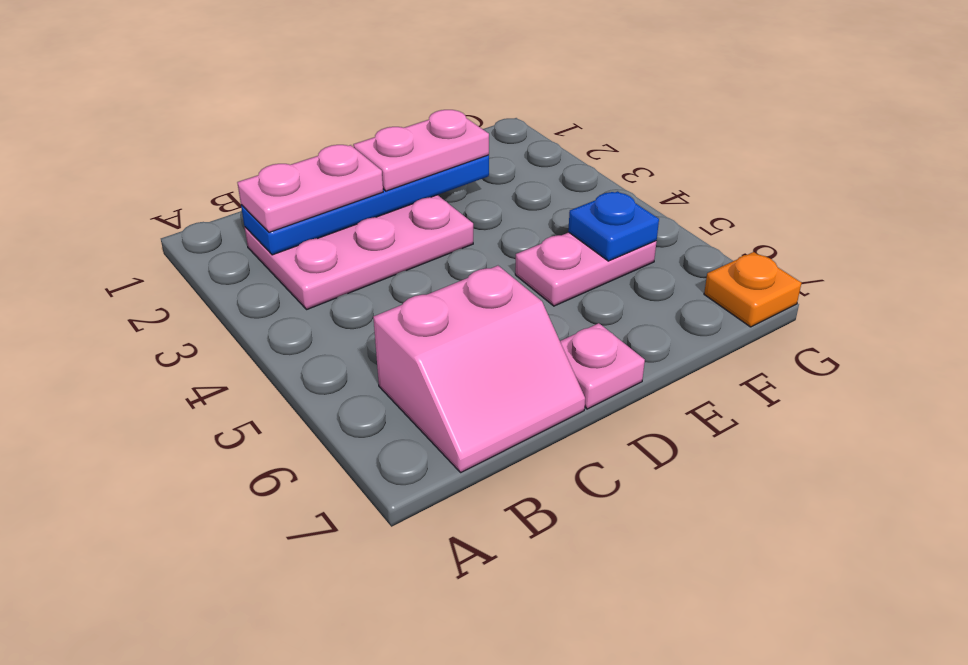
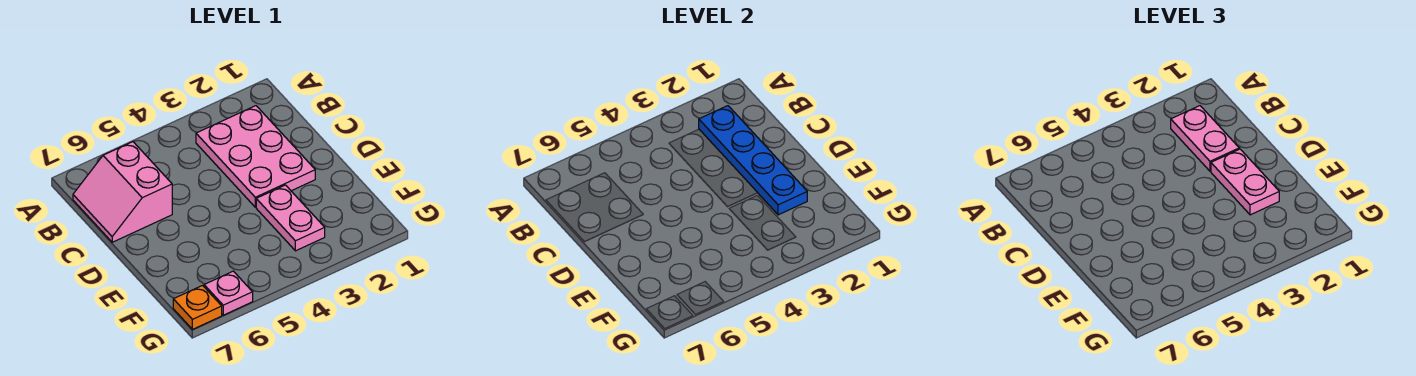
pink 1x1 plate [560,323,645,409] -> pink 1x1 plate moved to [204,271,253,315]
pink 1x2 plate [515,233,657,306] -> pink 1x2 plate moved to [256,185,325,251]
blue 1x1 plate [568,191,659,261] -> none

